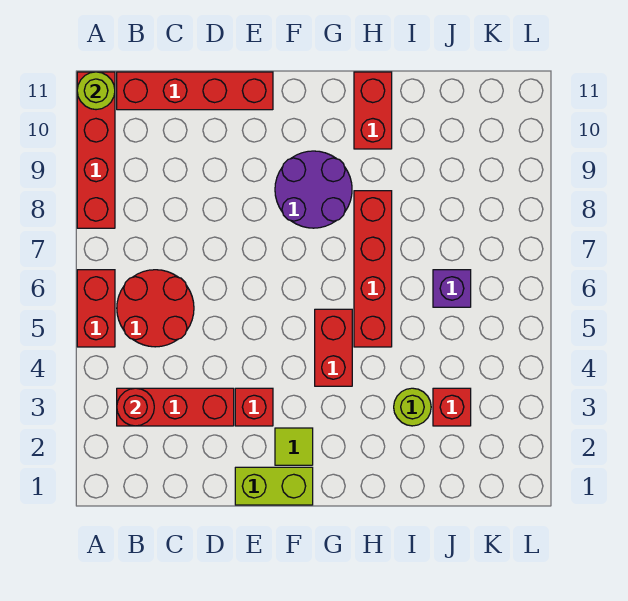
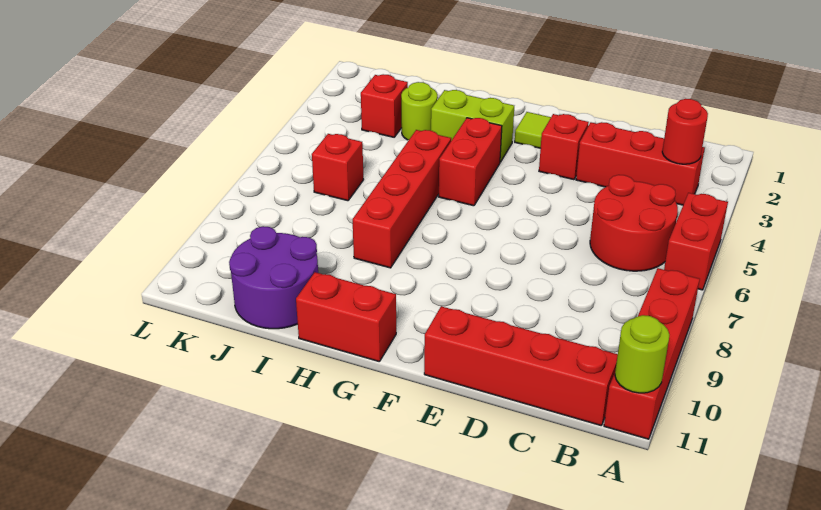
lime 1x2 brick [235,467,313,505] -> lime 1x2 brick moved to [431,90,514,162]
purple 2x2 round brick [275,151,352,228] -> purple 2x2 round brick moved to [229,226,318,329]
red 1x2 brick [354,72,392,149] -> red 1x2 brick turned to [296,272,396,362]
purple 1x1 brick [433,270,471,307] -> red 1x1 brick [312,134,364,201]

